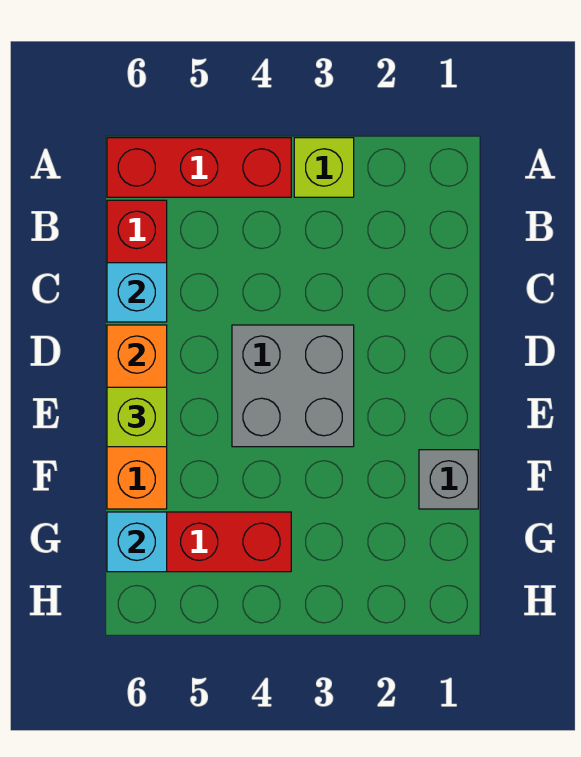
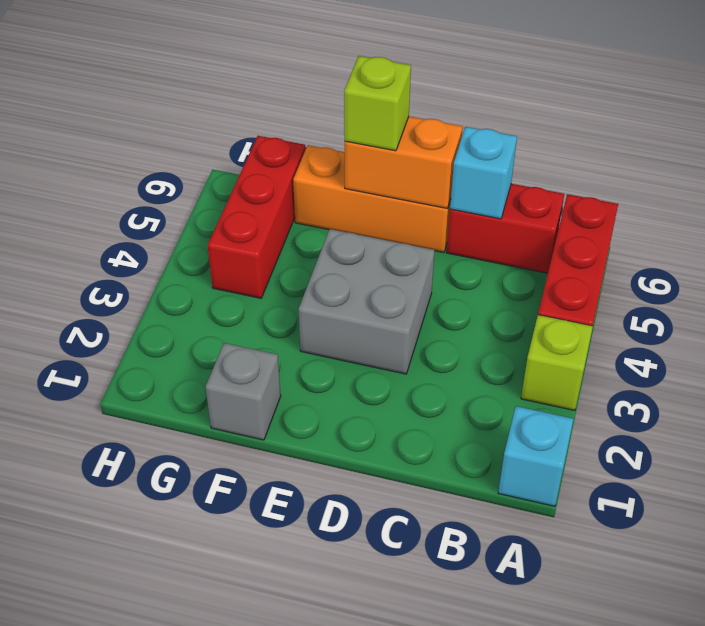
cyan 1x1 brick [107,512,167,572] -> cyan 1x1 brick moved to [498,406,573,506]

